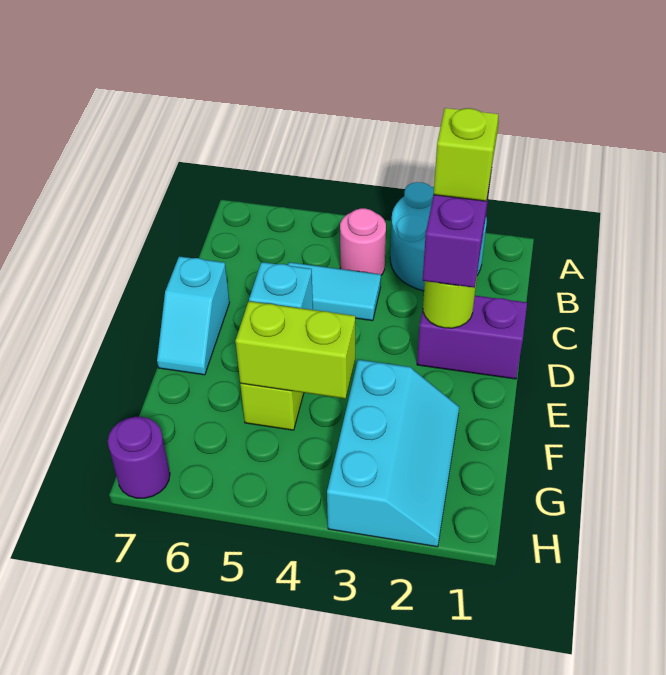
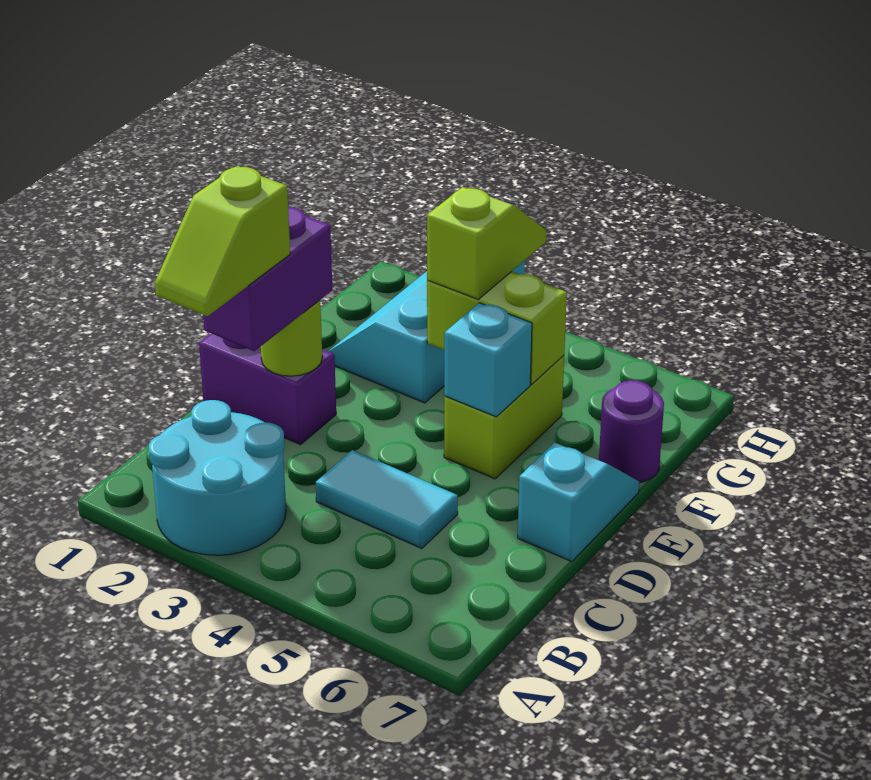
pink 1x1 round brick [340,208,386,275] -> none
none -> lime 1x2 slope [427,187,547,299]
purple 1x1 round brick [108,417,170,498] -> purple 1x1 round brick moved to [599,380,664,483]

